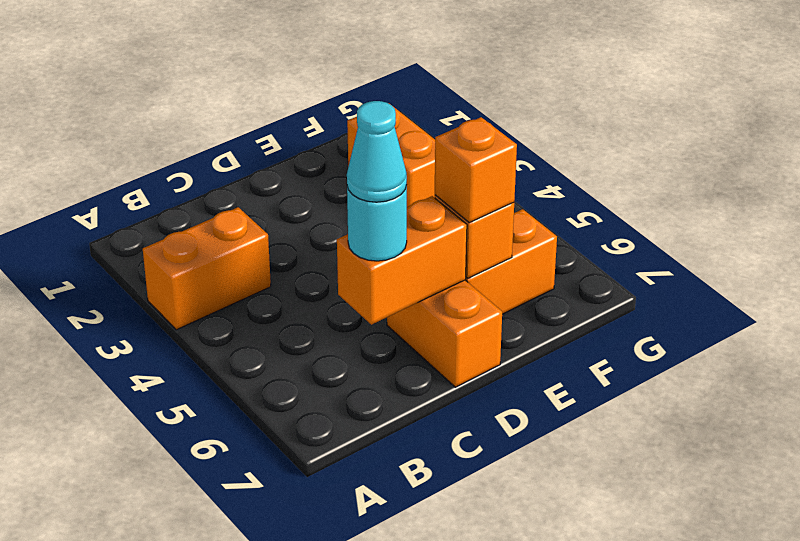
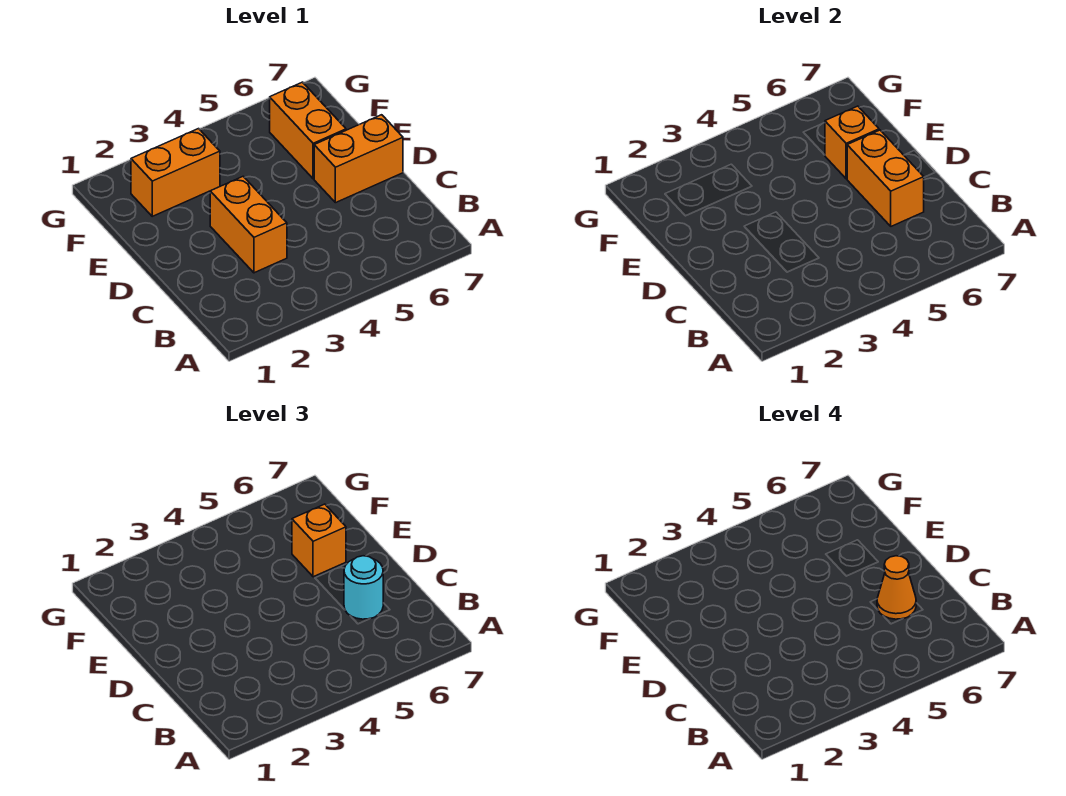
orange 1x2 brick [143,207,271,330] -> orange 1x2 brick moved to [210,176,287,273]
cyan 1x1 cone [347,101,407,202] -> orange 1x1 cone [877,556,916,619]

